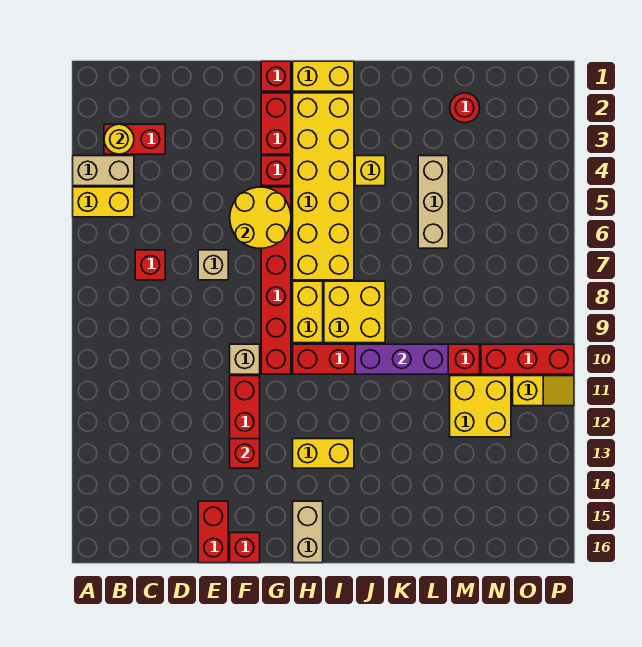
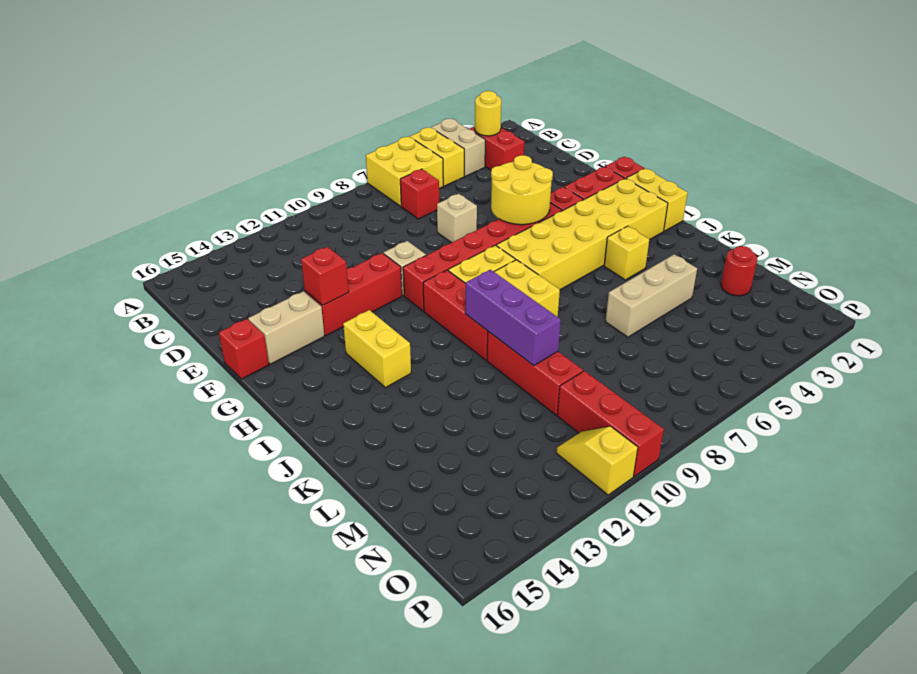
red 1x2 brick [198,501,228,563] -> none
tan 1x2 brick [293,501,323,563] -> tan 1x2 brick moved to [248,291,324,364]
yellow 2x2 brick [450,376,511,437] -> yellow 2x2 brick moved to [366,137,443,206]
yellow 1x2 slope [513,376,574,406] -> yellow 1x2 slope turned to [556,426,638,495]

